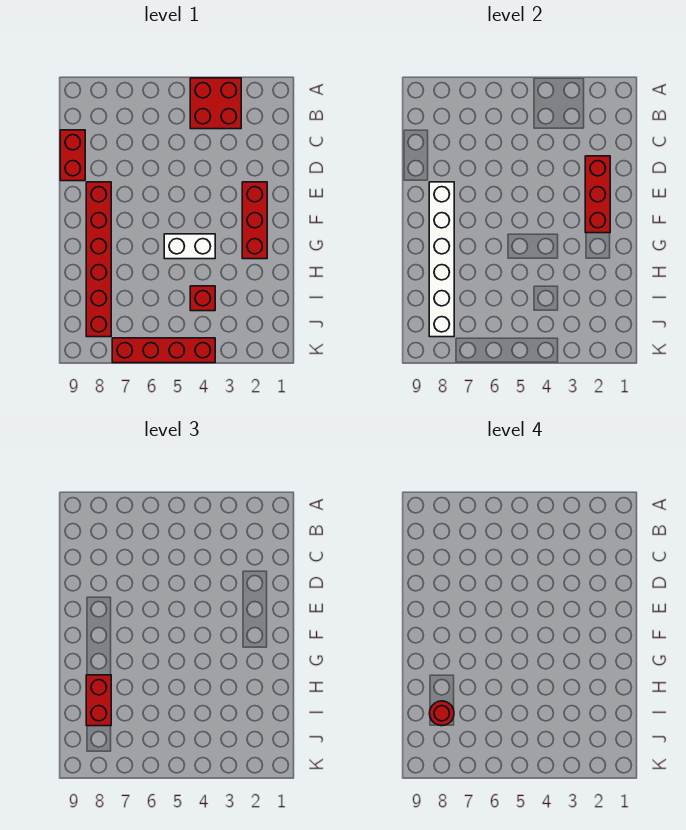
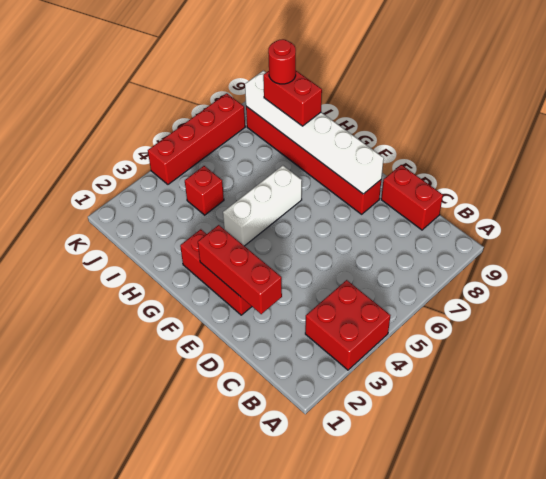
white 1x2 brick [164,234,215,259] -> white 1x3 brick [223,165,302,246]

